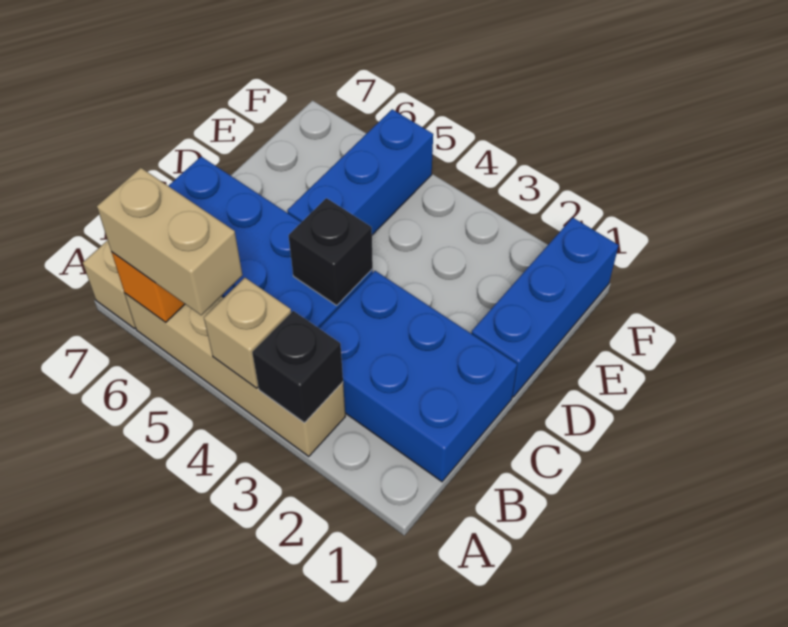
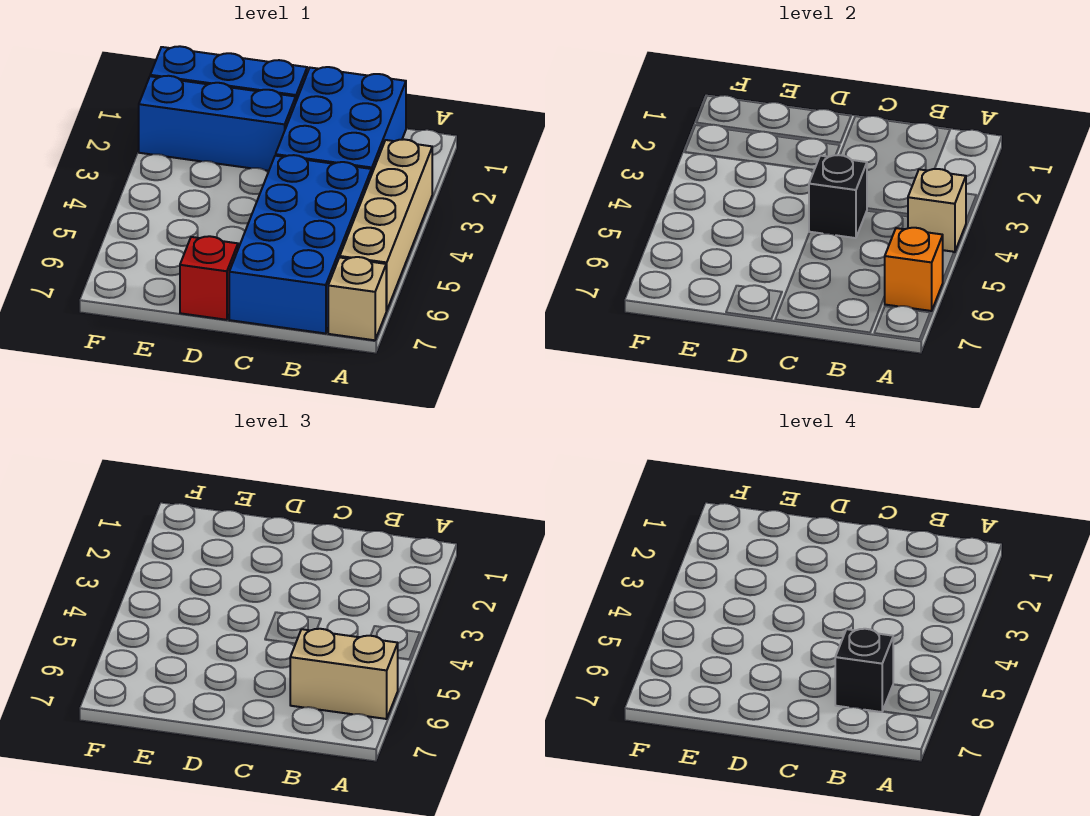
black 1x1 brick [252,311,343,423] -> black 1x1 brick moved to [835,629,893,712]
tan 1x2 brick [97,168,242,315] -> tan 1x2 brick turned to [290,629,398,719]
blue 1x3 brick [287,109,433,235] -> blue 1x3 brick moved to [139,76,296,171]
none -> red 1x1 brick [180,236,238,320]

